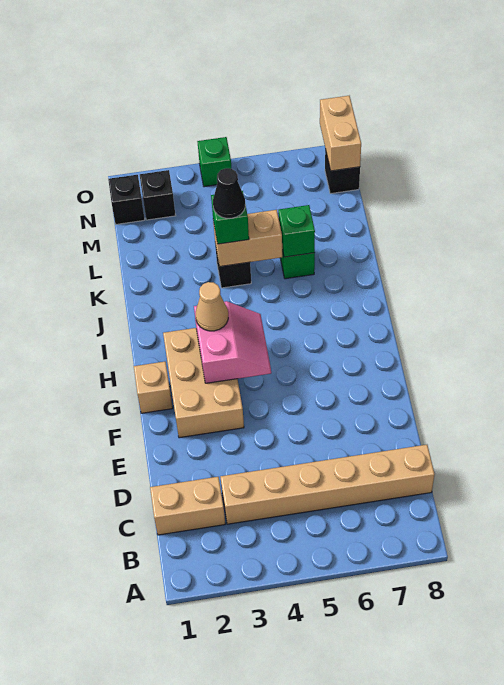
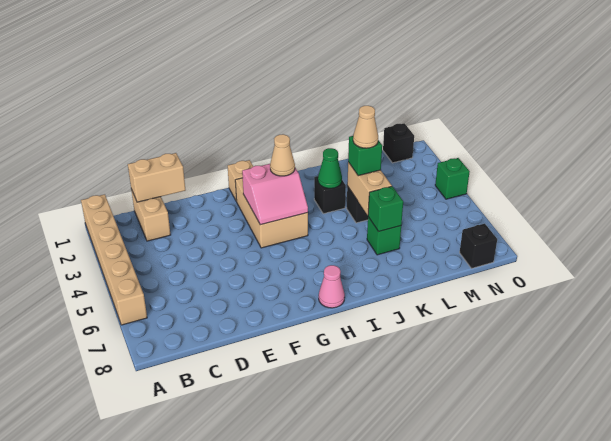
tan 1x6 brick [221,445,435,524] -> tan 1x6 brick moved to [81,194,147,325]
tan 2x3 brick [163,328,244,438] -> tan 2x3 brick turned to [235,178,308,248]
none -> pink 1x1 cone [319,265,345,308]
none -> green 1x1 cone [318,148,342,188]
black 1x1 cone [213,168,245,218] -> tan 1x1 cone [353,106,378,148]
black 1x1 brick [140,170,176,220] -> black 1x1 brick moved to [314,176,346,214]
tan 1x2 brick [320,96,361,171] -> tan 1x2 brick moved to [128,153,185,202]

